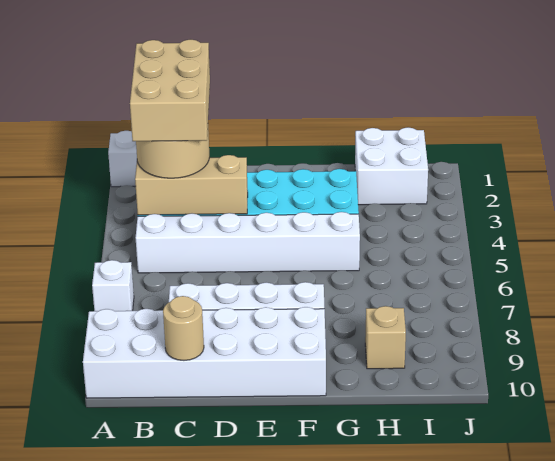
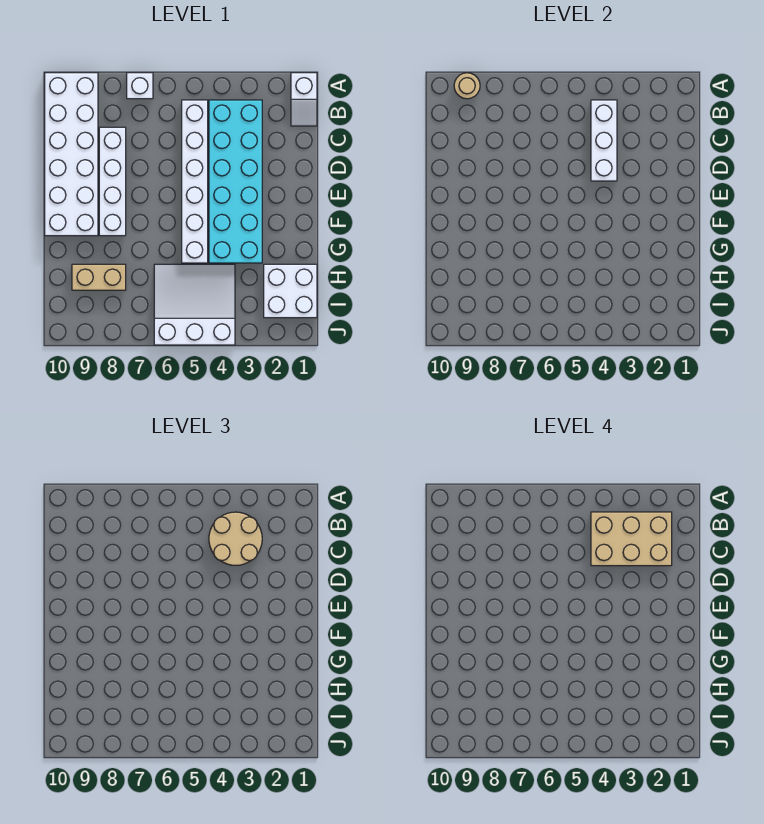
tan 1x3 brick [135,155,248,215] -> white 1x3 brick [591,100,617,181]
tan 1x1 round brick [163,296,204,360] -> tan 1x1 round brick moved to [454,73,480,99]
none -> white 3x3 slope [154,264,235,345]
tan 1x1 brick [365,306,406,369] -> tan 1x2 brick [72,264,126,290]

